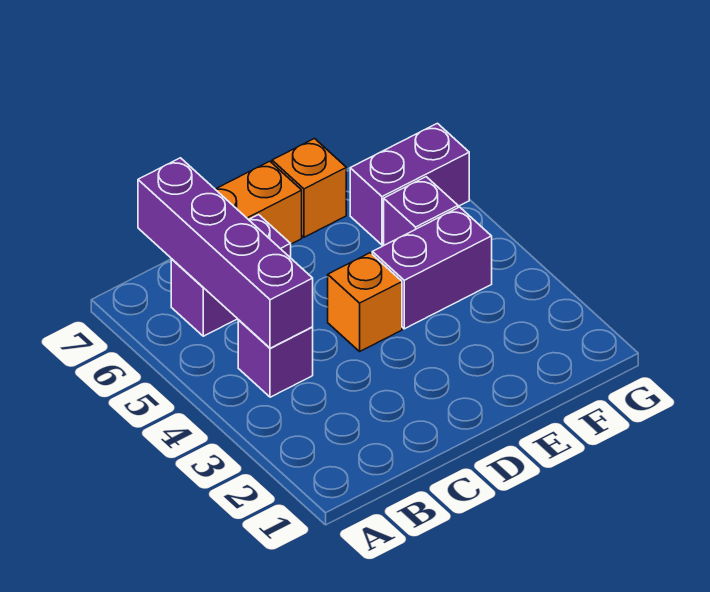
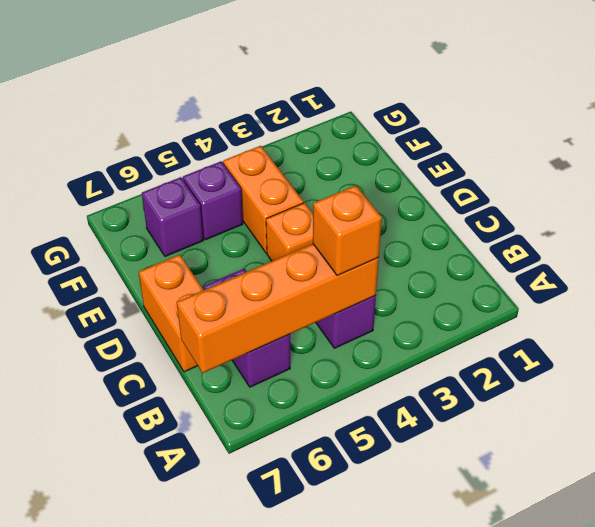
purple 1x4 brick [138,158,313,348] -> orange 1x4 brick [177,244,379,373]
purple 1x2 brick [372,207,492,329] -> orange 1x2 brick [223,146,303,253]
orange 1x1 brick [272,139,346,237] -> orange 1x1 brick moved to [313,185,382,276]
purple 1x2 brick [350,123,469,245] -> purple 1x1 brick [142,177,203,256]

